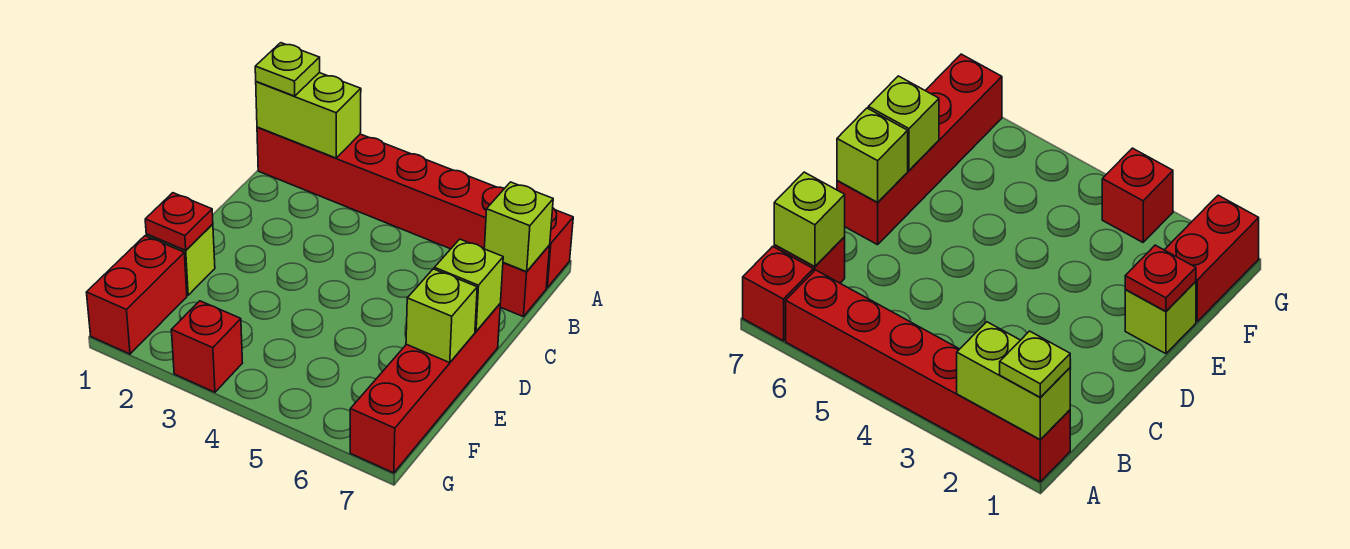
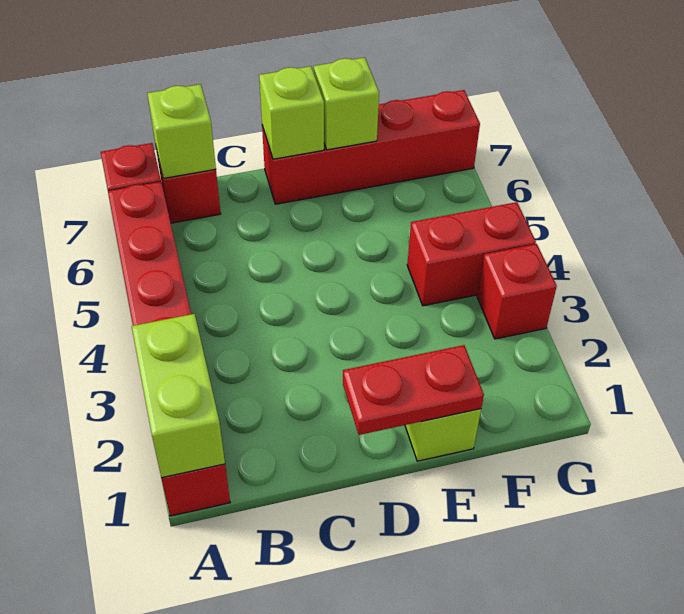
lime 1x1 plate [255,43,320,96] -> none
red 1x1 plate [145,193,213,250] -> red 1x2 plate [343,345,484,435]
red 1x2 brick [86,236,187,354] -> red 1x2 brick moved to [407,202,536,306]

